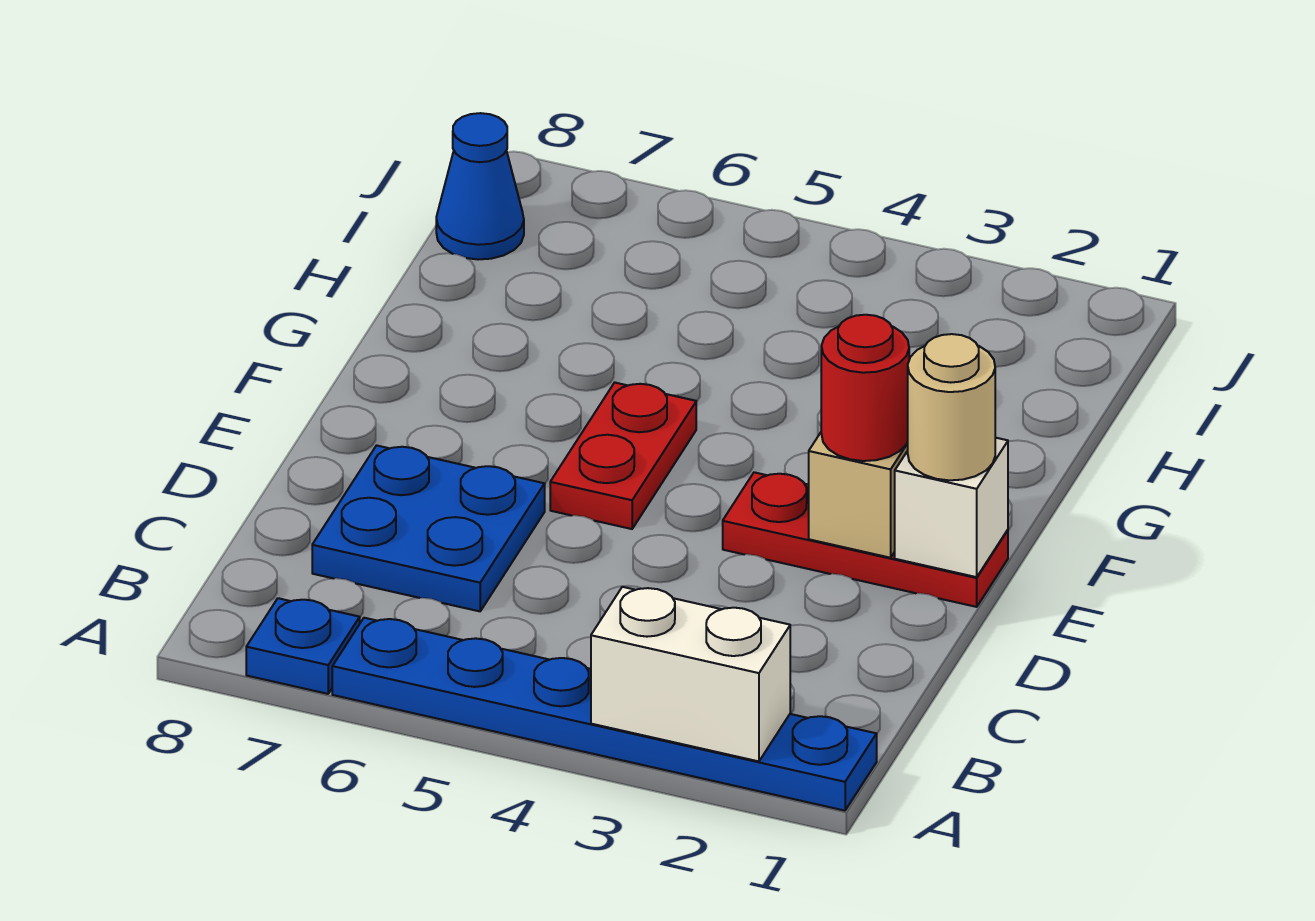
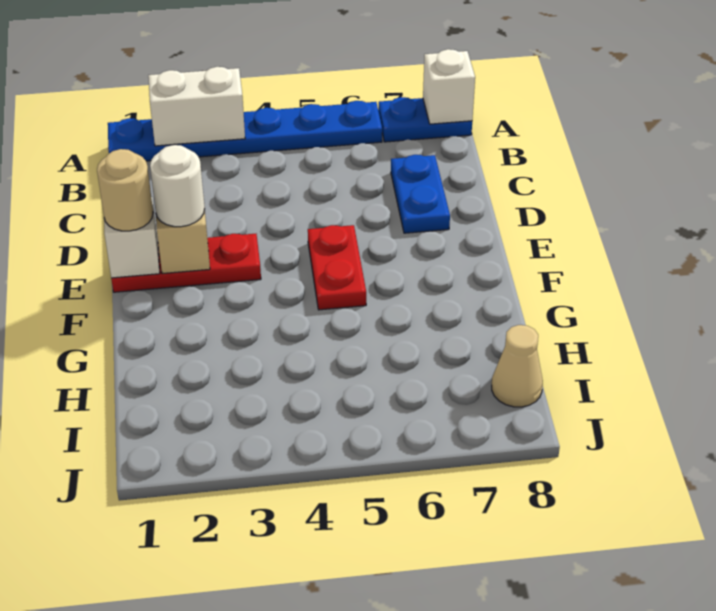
blue 1x1 plate [246,598,360,694] -> blue 1x2 plate [378,97,472,142]
none -> white 1x1 brick [423,49,475,124]
blue 2x2 plate [312,445,545,611] -> blue 1x2 plate [391,155,450,233]
red 1x1 round brick [821,315,909,461] -> white 1x1 round brick [150,145,205,227]
blue 1x1 cone [436,113,524,259] -> tan 1x1 cone [492,325,543,407]

